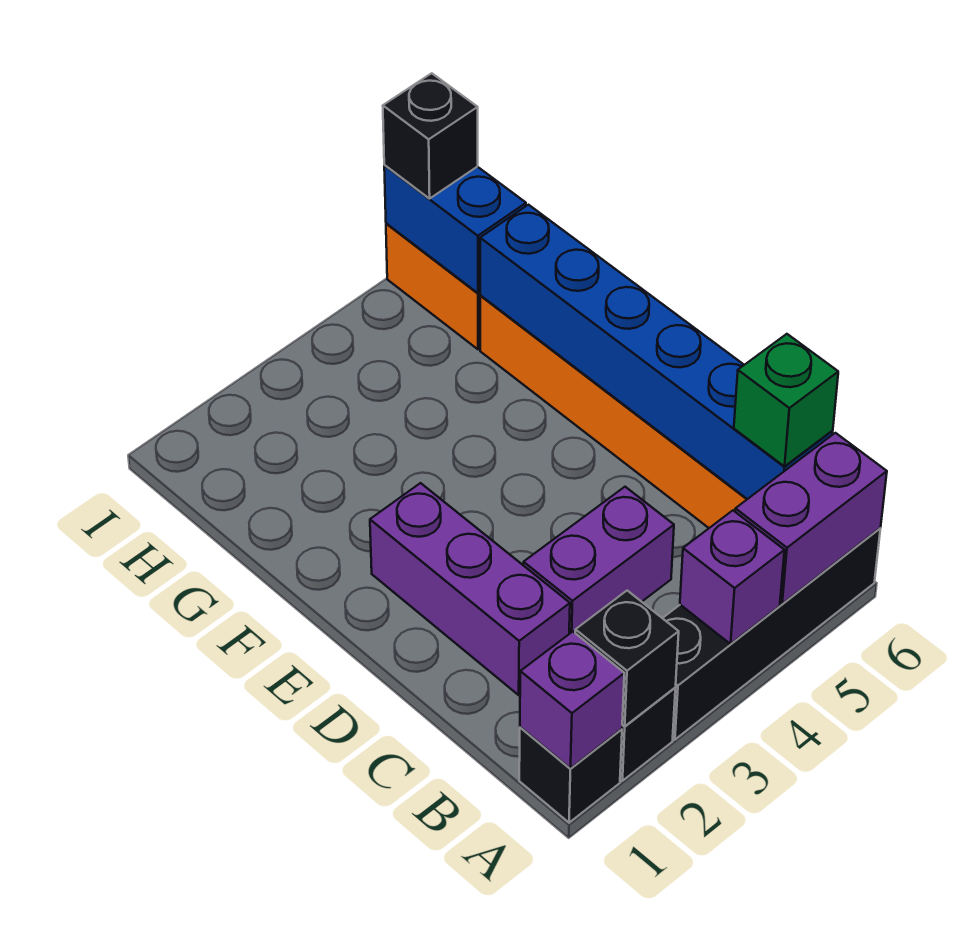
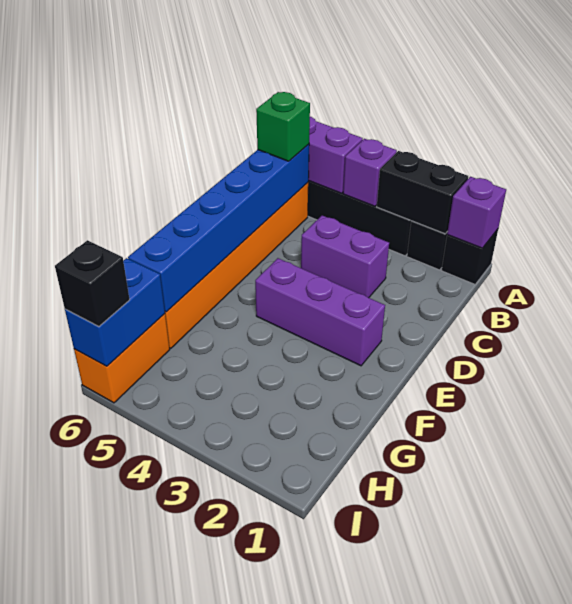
black 1x1 brick [575,591,679,726] -> black 1x2 brick [377,151,468,234]
purple 1x3 brick [370,483,570,695] -> purple 1x3 brick turned to [255,258,385,366]

